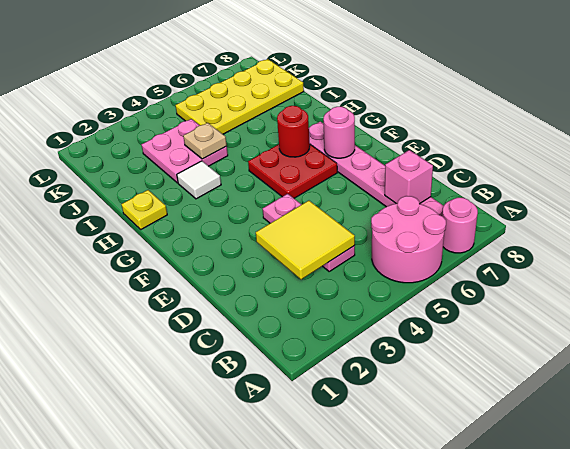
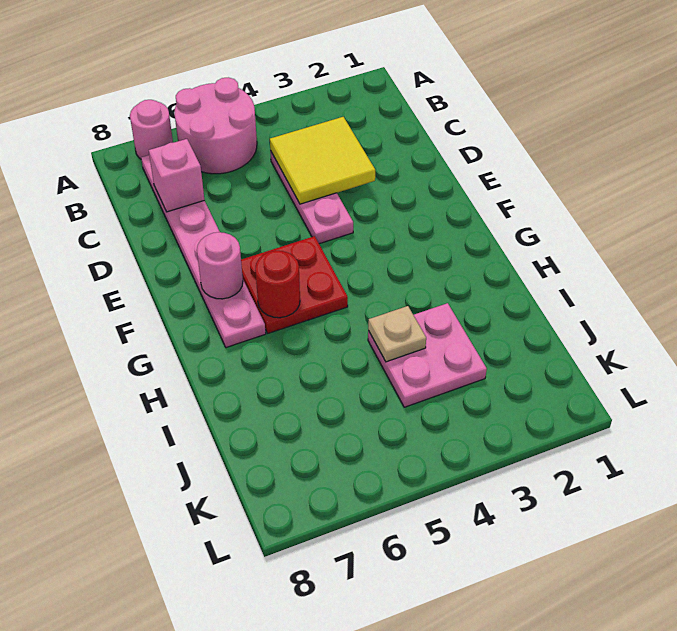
yellow 1x1 plate [122,190,167,229] -> none
white 1x1 tile [177,161,221,199] -> none
yellow 2x4 plate [175,59,304,134] -> none

